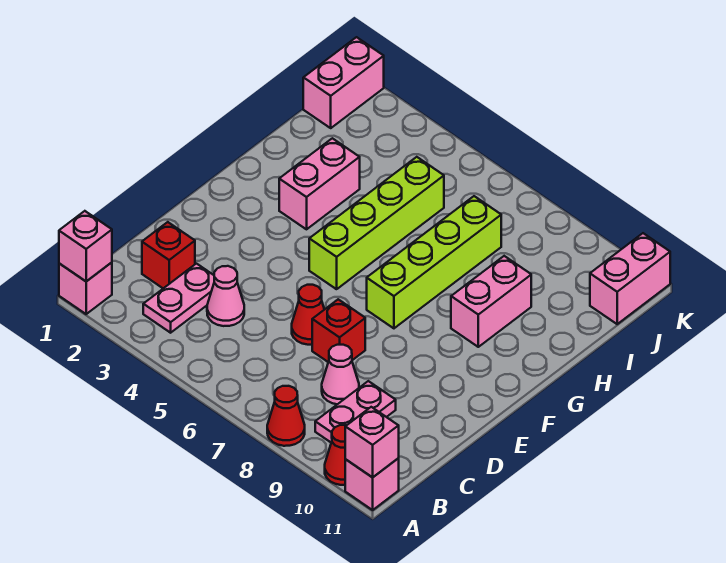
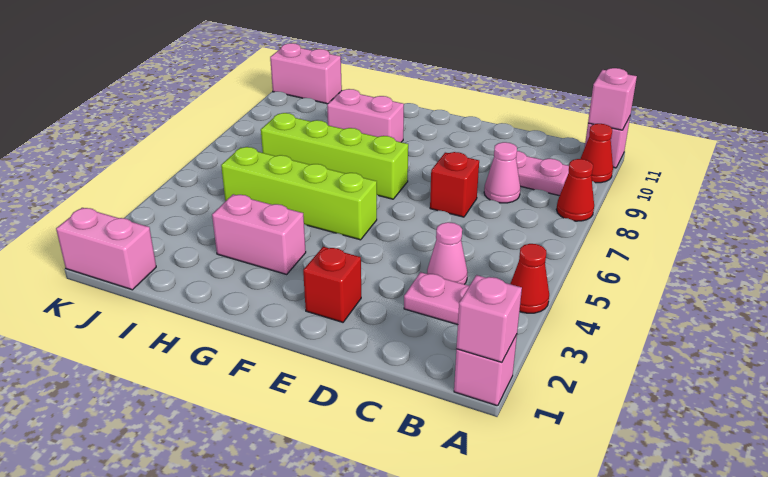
red 1x1 brick [142,222,195,288] -> red 1x1 brick moved to [303,247,361,322]
red 1x1 cone [292,285,324,345] -> red 1x1 cone moved to [510,244,549,313]

